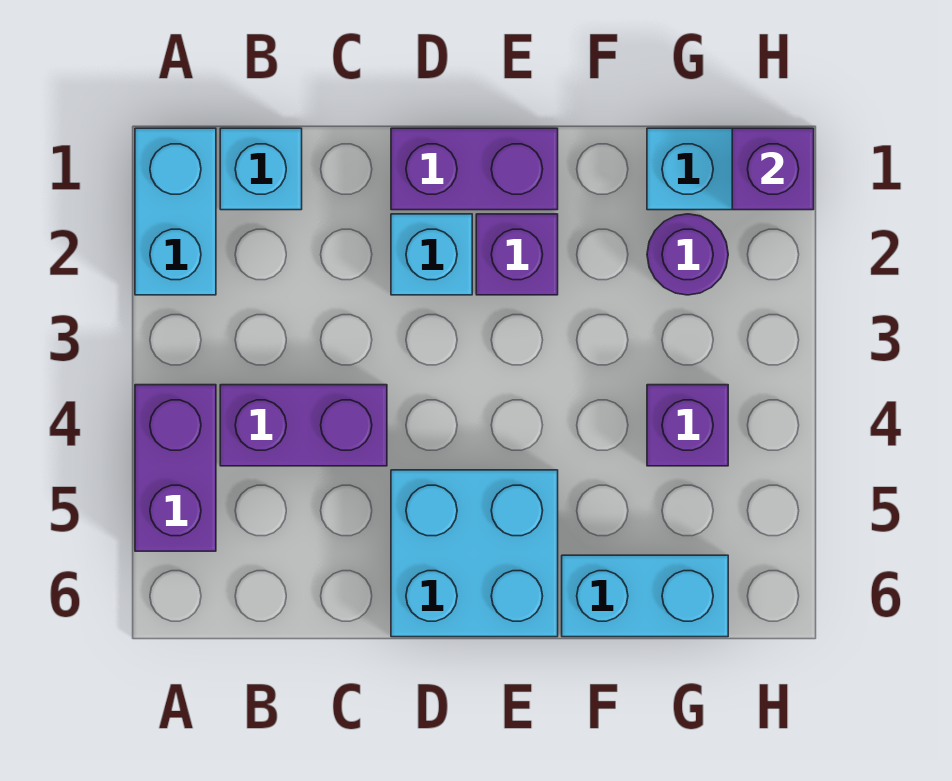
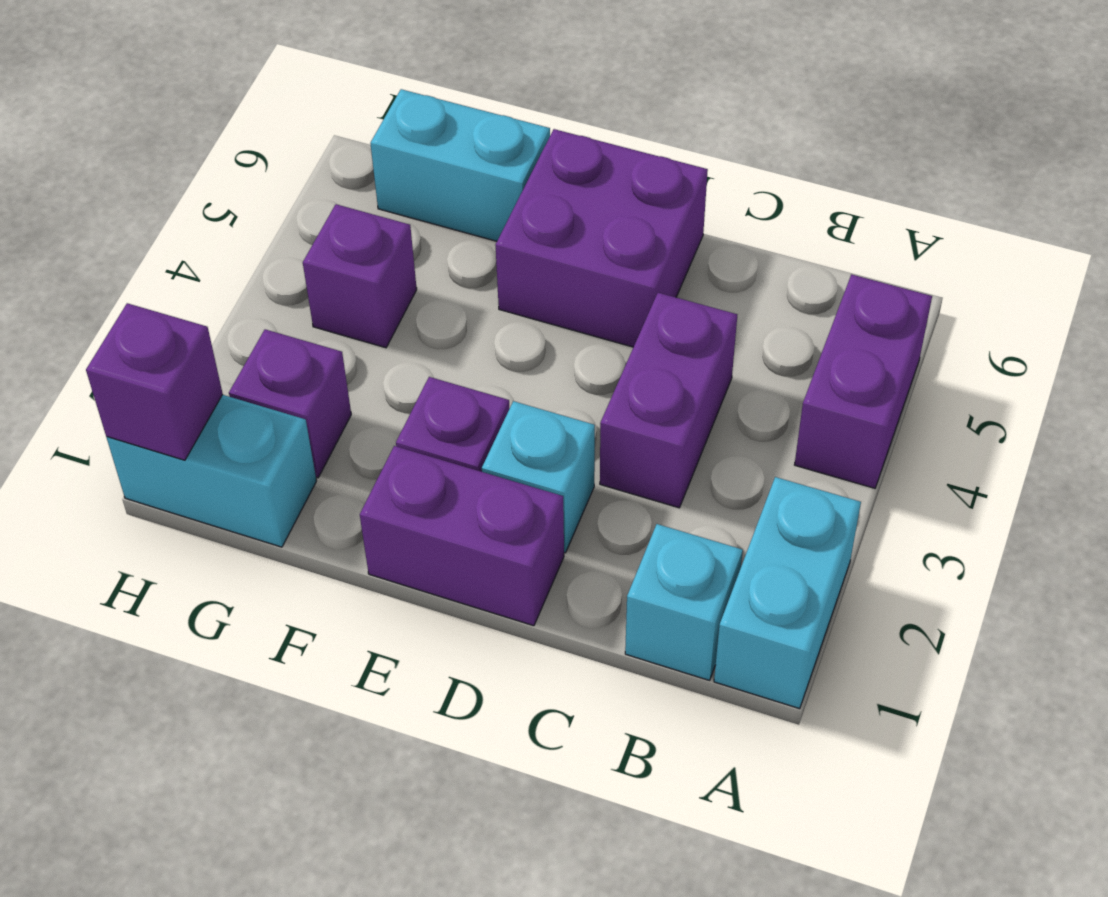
purple 1x2 brick [220,385,387,466] -> purple 1x2 brick turned to [600,293,737,508]
cyan 2x2 brick [391,470,558,637] -> purple 2x2 brick [495,129,708,347]
purple 1x1 round brick [647,214,728,295] -> purple 1x1 brick [229,329,351,478]

